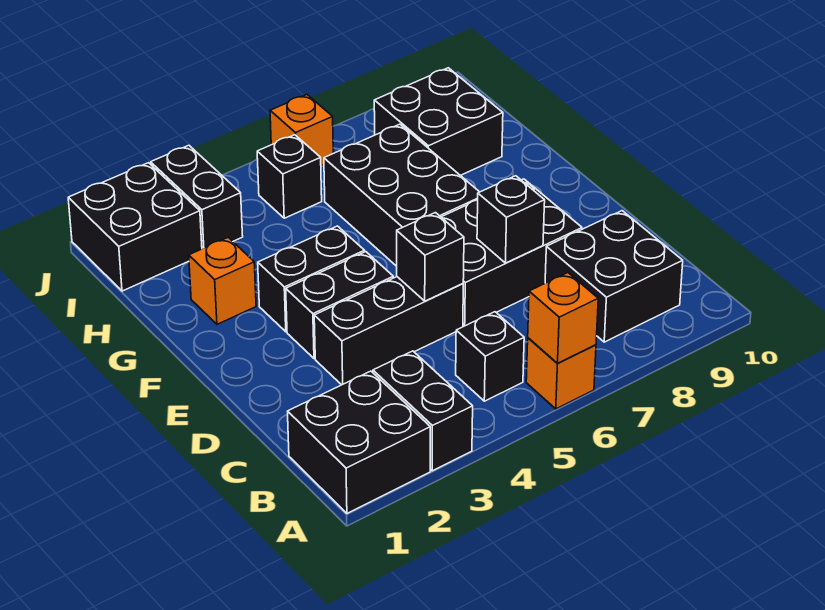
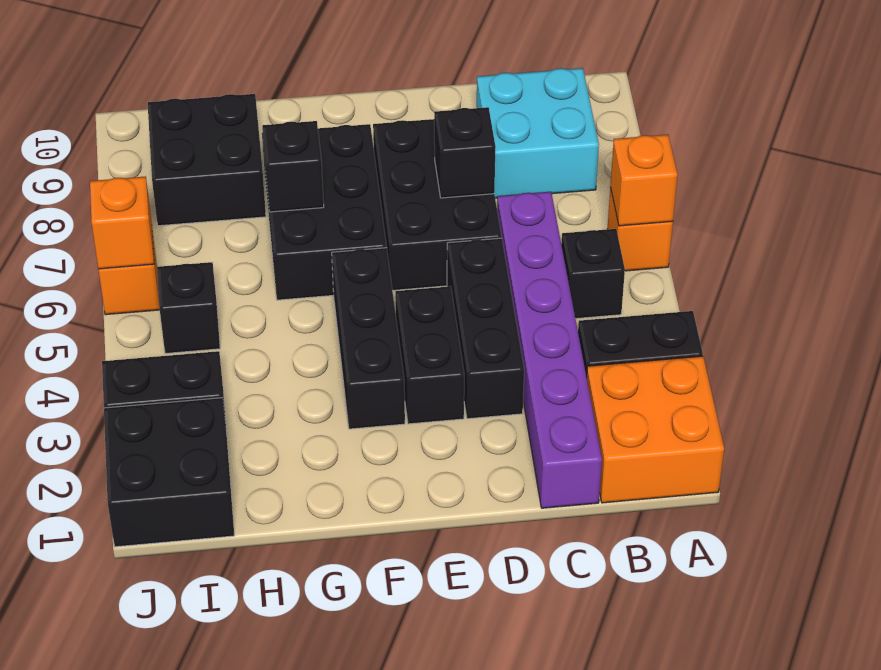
black 2x2 brick [288,371,430,513] -> orange 2x2 brick [587,356,724,503]
black 2x2 brick [545,211,683,342] -> cyan 2x2 brick [477,68,599,198]
none -> purple 1x6 brick [497,192,602,508]
black 1x1 brick [397,213,464,301] -> black 1x1 brick moved to [262,121,324,212]
black 1x2 brick [258,226,365,332] -> black 1x3 brick [332,248,405,429]
black 2x3 brick [324,124,479,266] -> black 2x3 brick turned to [262,124,387,300]
orange 1x1 brick [189,238,256,324] -> orange 1x1 brick moved to [90,176,154,269]

